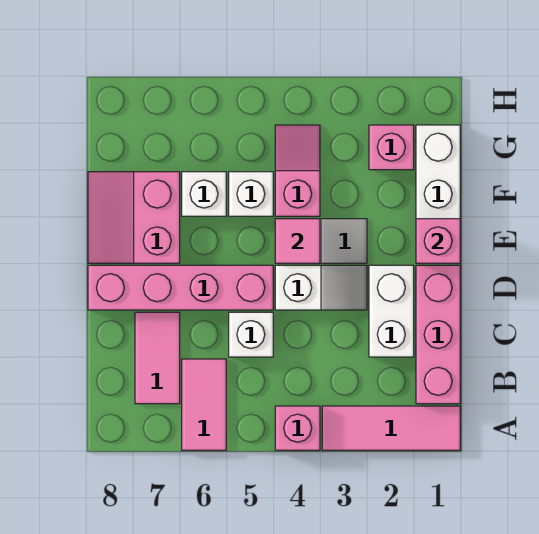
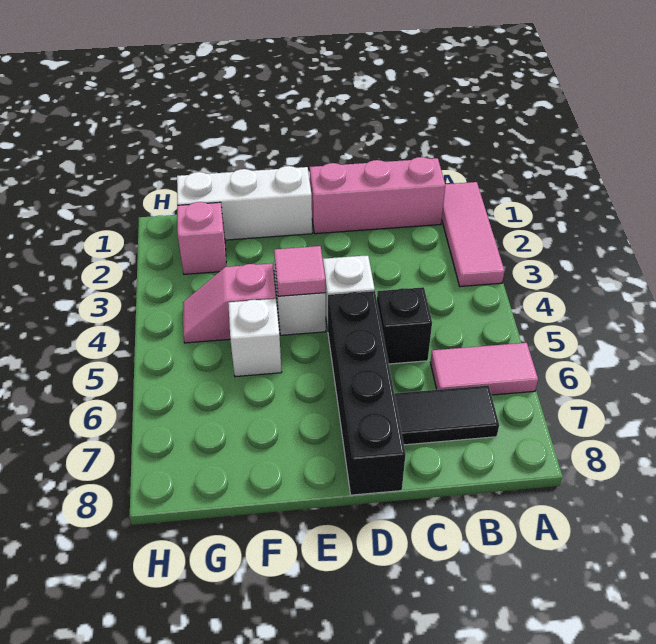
pink 1x1 brick [275,406,320,450] -> none
pink 1x2 tile [135,312,180,404] -> black 1x2 tile [394,385,499,445]
white 1x2 brick [369,265,414,357] -> none
white 1x1 brick [229,312,273,357] -> black 1x1 brick [377,287,432,364]
pink 1x4 brick [88,265,273,310] -> black 1x4 brick [328,291,406,495]
pink 1x1 brick [416,219,460,263] -> none
pink 2x2 slope [88,172,180,263] -> none
white 1x1 brick [182,172,226,216] -> none

